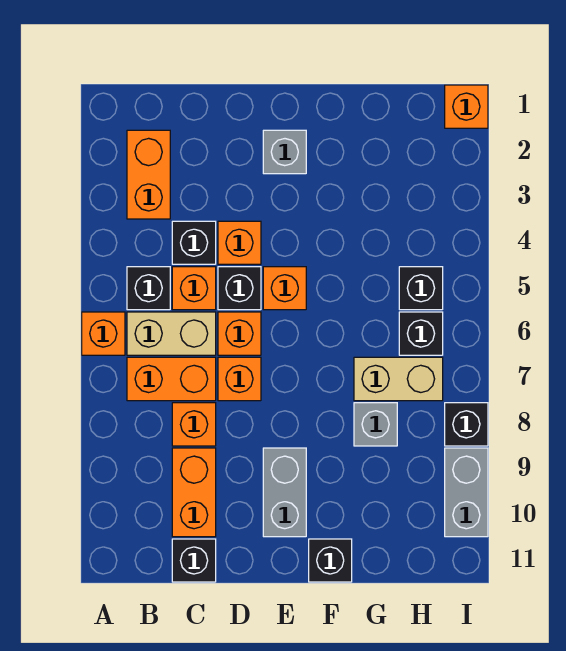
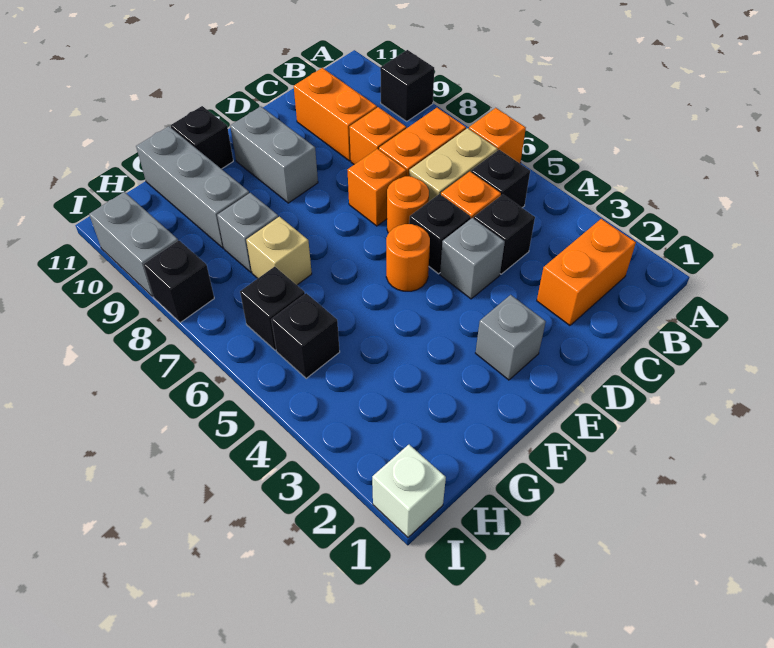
orange 1x2 brick [127,130,170,219] -> orange 1x2 brick turned to [537,219,636,325]
black 1x1 brick [172,539,216,582] -> black 1x1 brick moved to [380,50,434,121]
orange 1x1 brick [218,221,261,264] -> grey 1x1 brick [440,218,505,299]
orange 1x1 brick [218,312,261,355] -> orange 1x1 round brick [387,176,429,233]
orange 1x1 brick [263,267,306,310] -> orange 1x1 round brick [386,224,430,291]
tan 1x2 brick [354,357,443,401] -> tan 1x1 brick [246,217,312,285]
none -> grey 1x3 brick [136,126,249,248]
orange 1x1 brick [445,85,488,128] -> white 1x1 brick [372,445,446,537]

